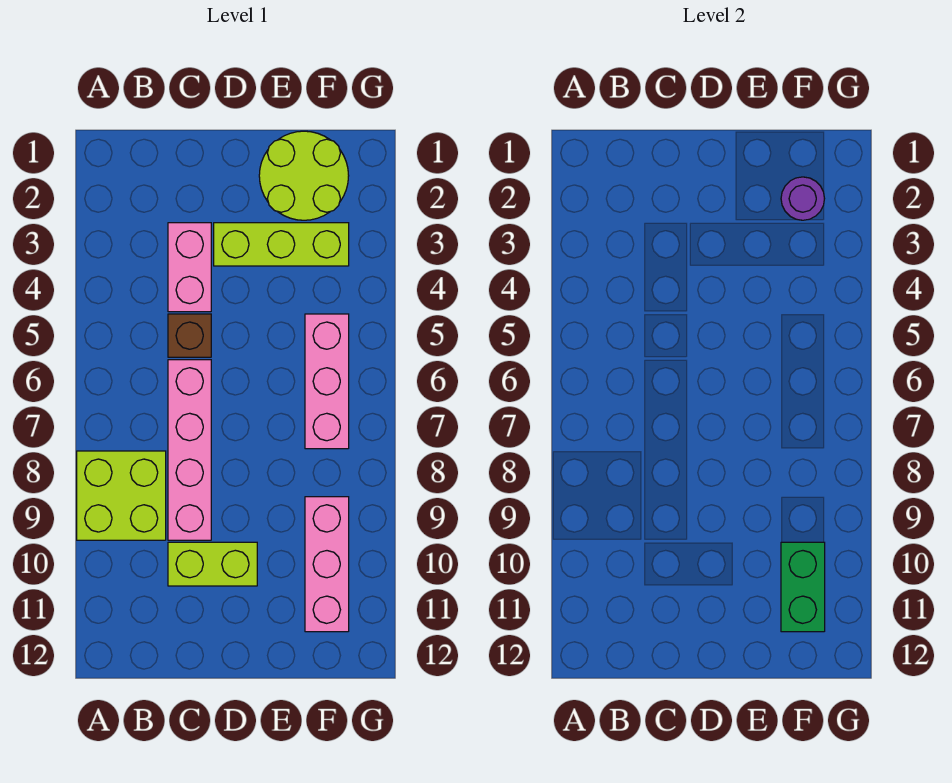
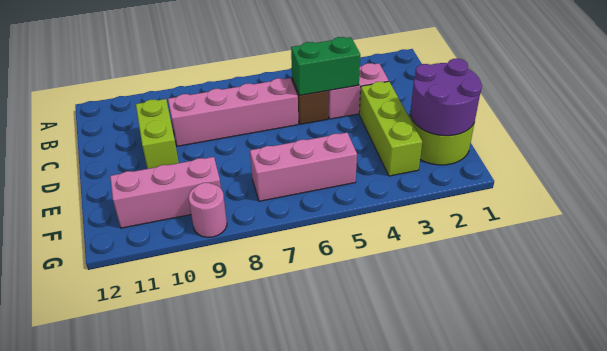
lime 2x2 brick [77,451,166,540] -> none
purple 1x1 round brick [781,177,825,220] -> purple 2x2 round brick [410,59,482,136]
green 1x2 brick [781,542,825,632] -> green 1x2 brick moved to [291,37,360,95]
none -> pink 1x1 round brick [189,183,227,237]

